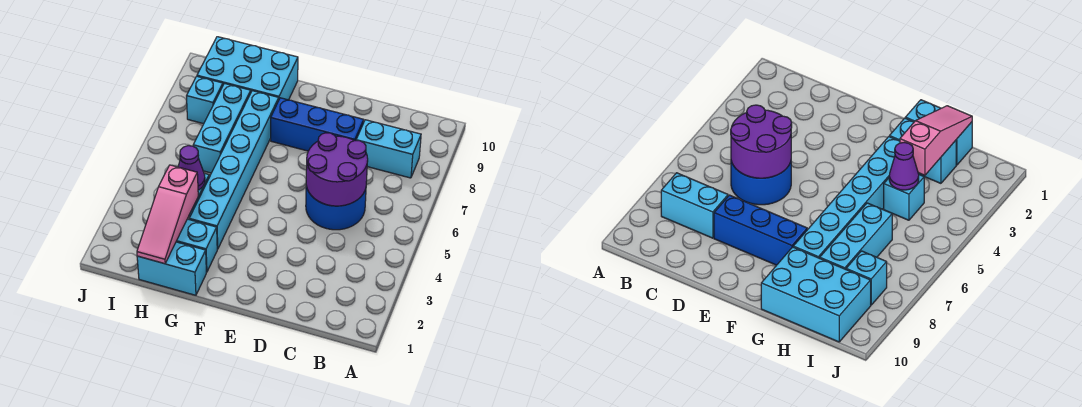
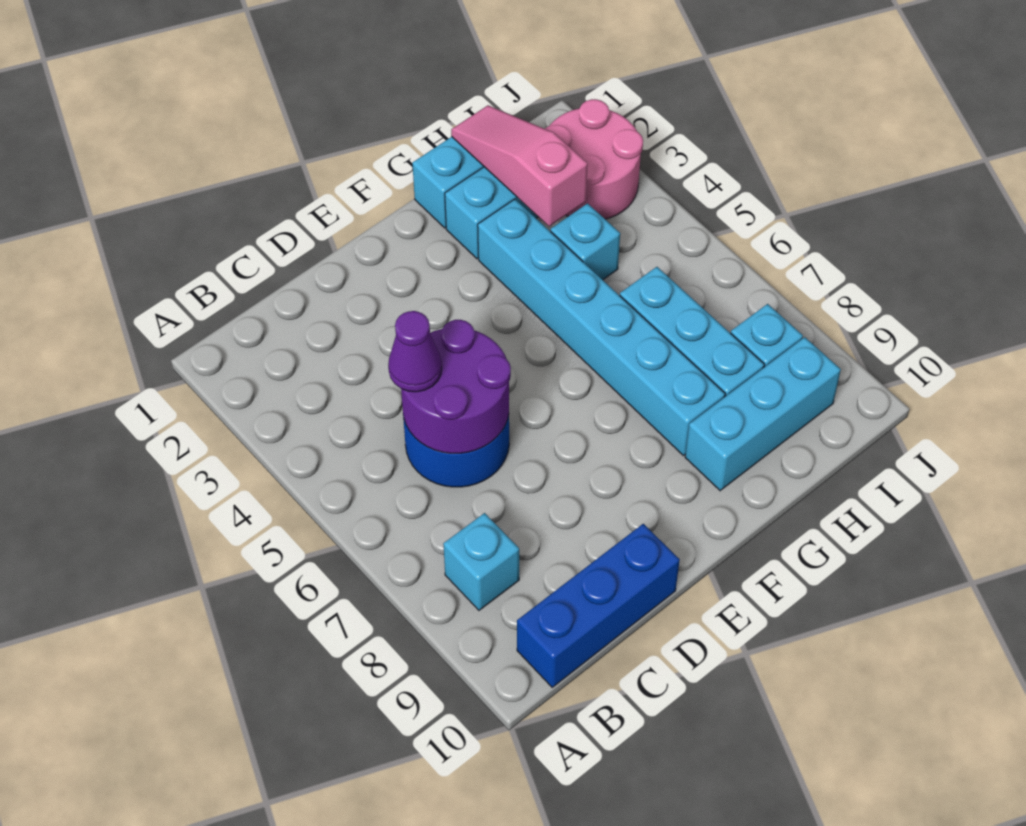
cyan 1x2 brick [356,120,421,178] -> cyan 1x1 brick [443,513,519,610]
blue 1x3 brick [271,98,364,151] -> blue 1x3 brick moved to [517,524,680,687]
cyan 2x3 brick [197,37,298,100] -> cyan 1x3 brick [685,337,841,491]
purple 1x1 cone [178,146,205,190] -> purple 1x1 cone moved to [388,311,442,392]
none -> pink 2x2 round brick [545,99,643,219]

